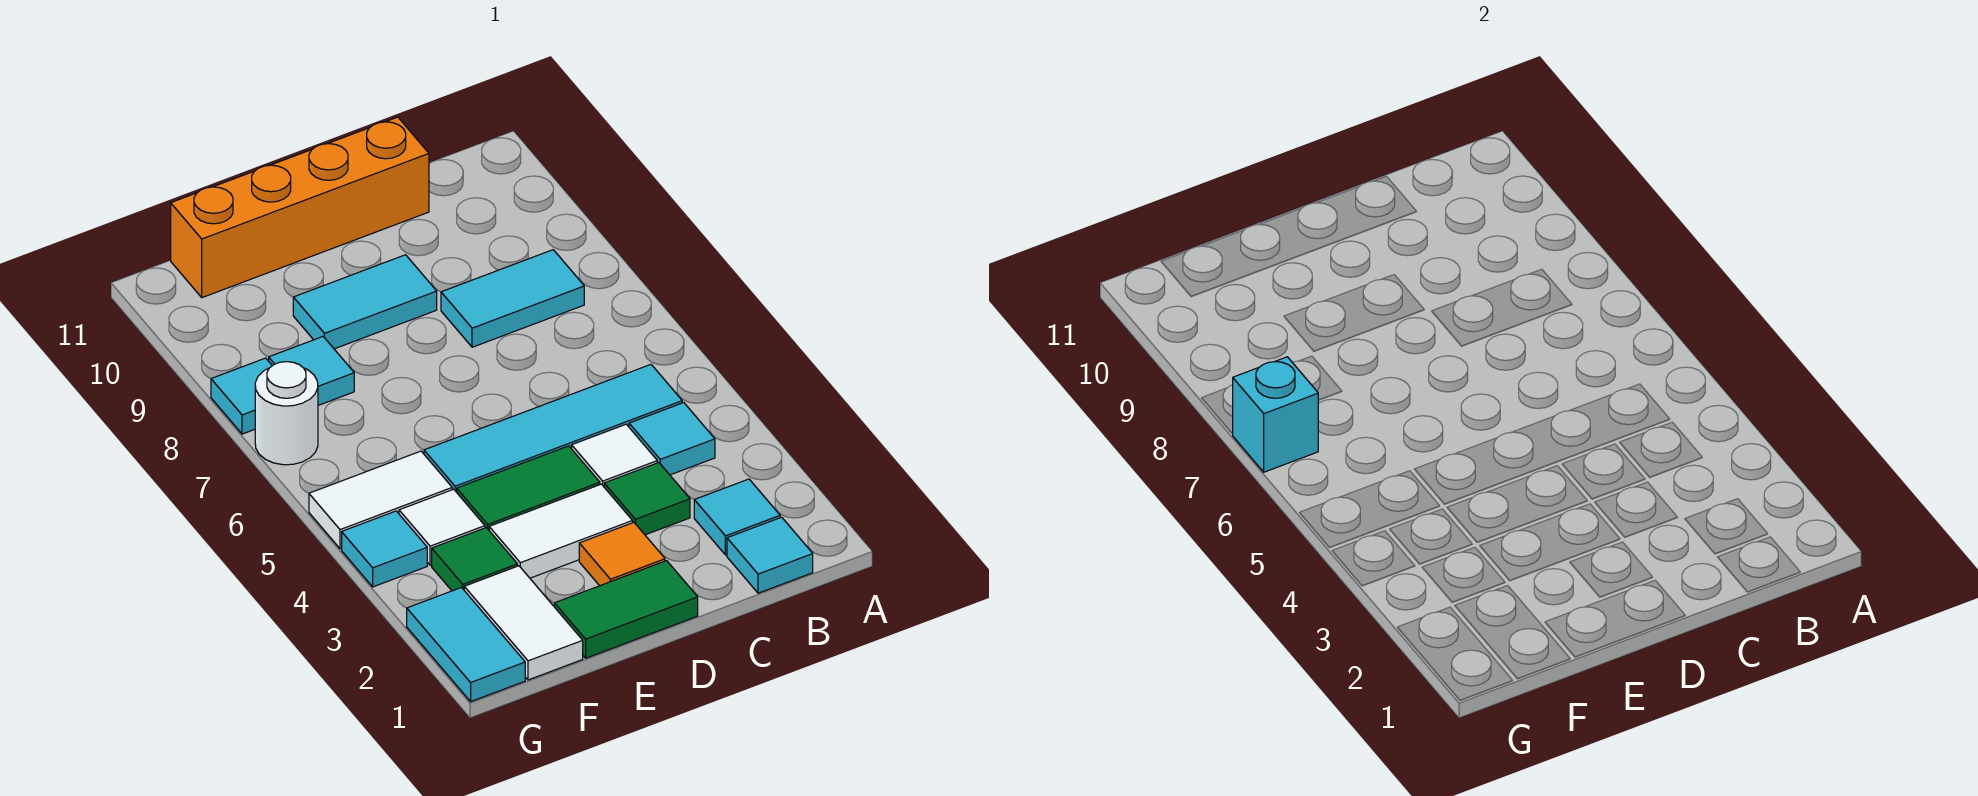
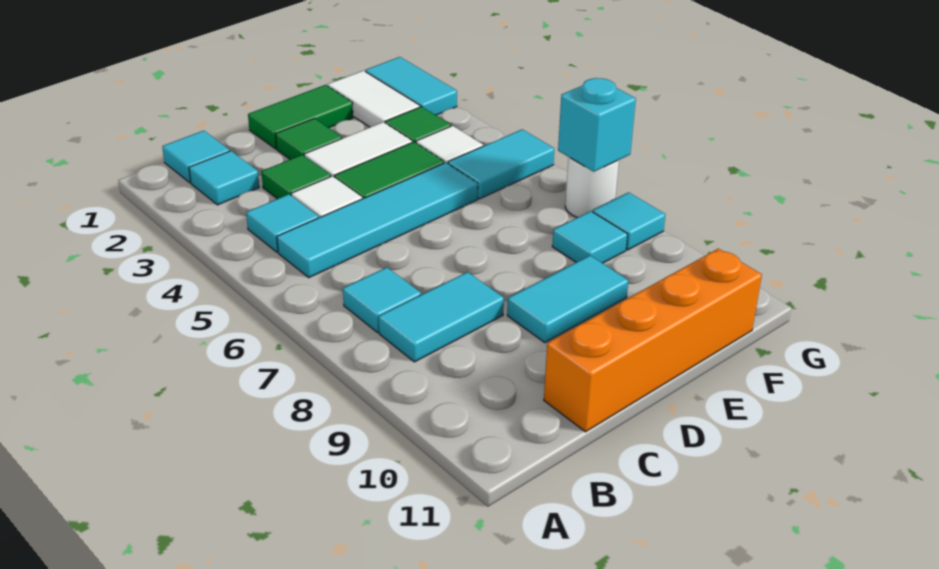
orange 1x1 tile [579,523,665,586] -> green 1x1 tile [276,118,342,159]
white 1x2 tile [309,451,452,549] -> cyan 1x2 tile [448,129,554,199]
cyan 1x1 tile [342,511,427,587] -> cyan 1x1 tile moved to [343,267,421,332]

